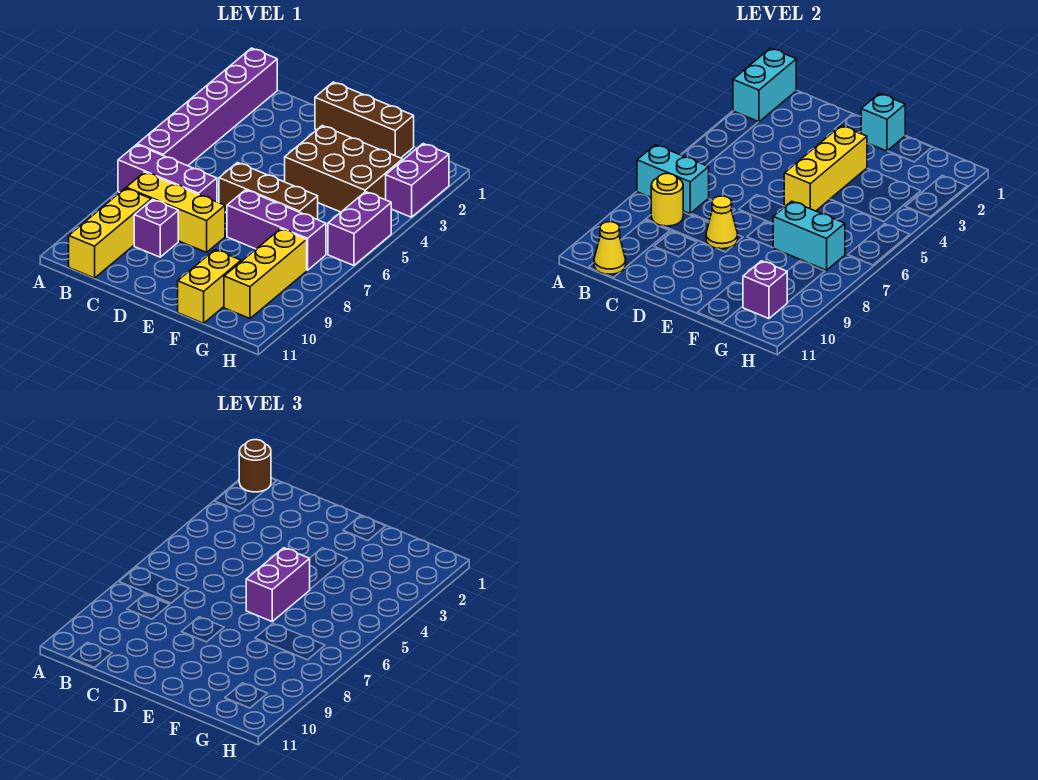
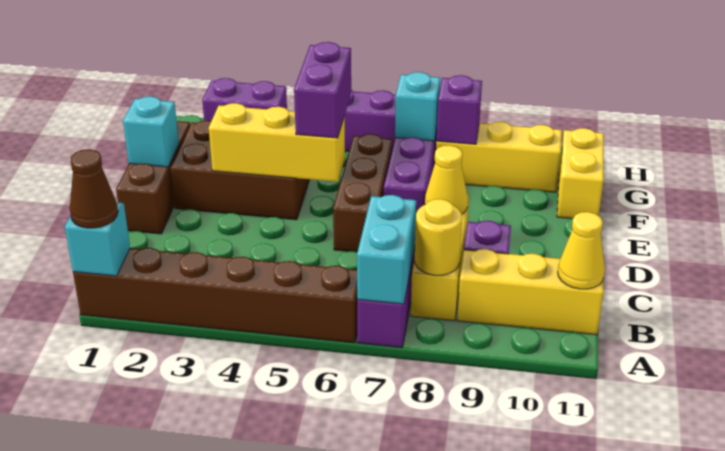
purple 1x6 brick [137,48,277,166] -> brown 1x6 brick [73,248,357,343]
cyan 1x2 brick [733,48,796,122] -> cyan 1x1 brick [65,202,130,276]
brown 1x1 round brick [239,440,271,492] -> brown 1x1 cone [70,149,118,228]
brown 2x3 brick [285,126,403,212] -> brown 2x3 brick turned to [171,121,310,220]
purple 1x2 brick [246,548,310,621] -> purple 1x2 brick turned to [294,42,351,138]
cyan 1x2 brick [773,201,845,270] -> cyan 1x1 brick [395,72,440,141]
yellow 1x2 brick [178,250,241,323] -> yellow 1x2 brick turned to [557,128,604,219]
purple 1x1 brick [743,261,787,319] -> purple 1x1 brick moved to [437,75,482,144]

